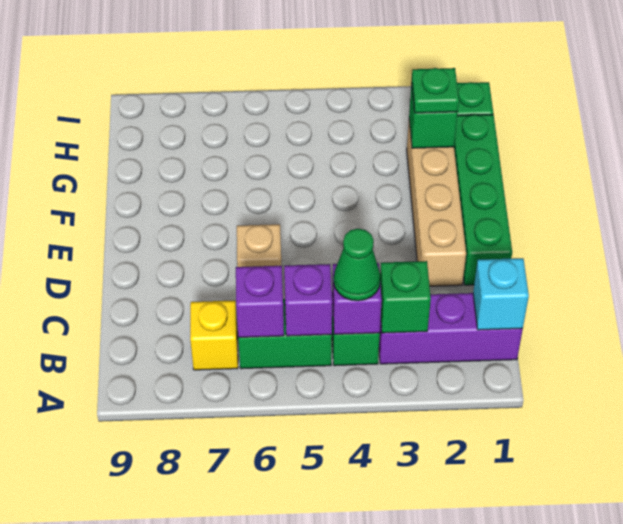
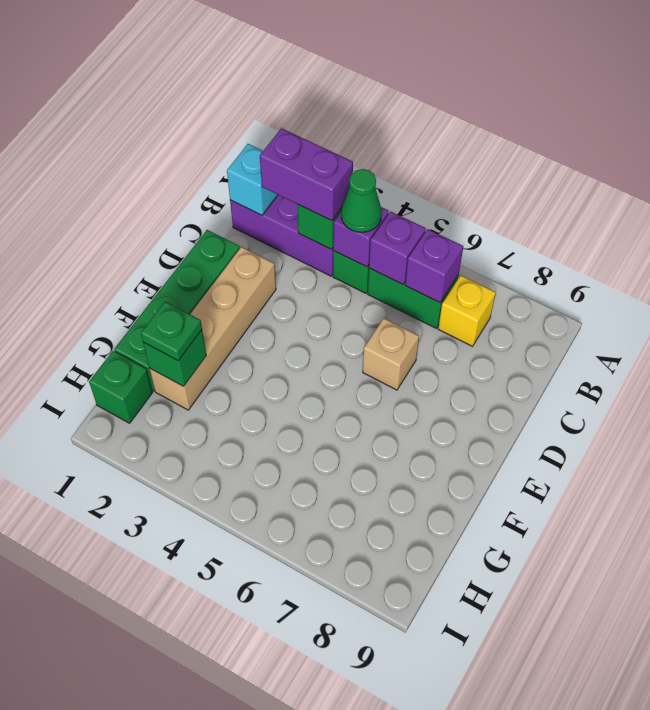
none -> purple 1x2 brick [260,128,353,221]

